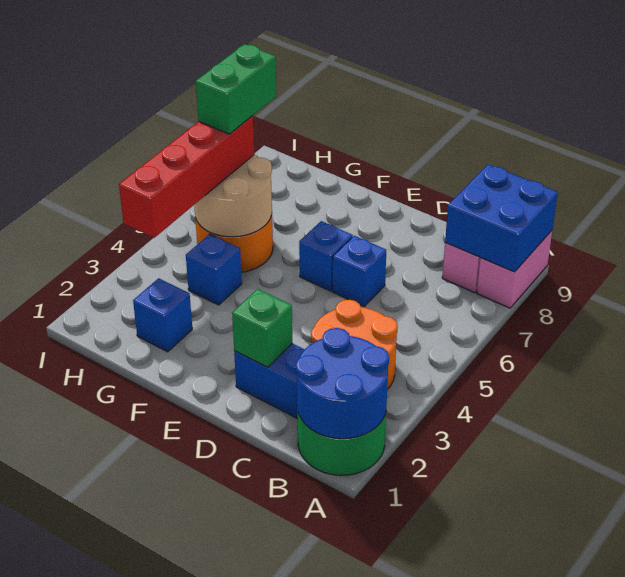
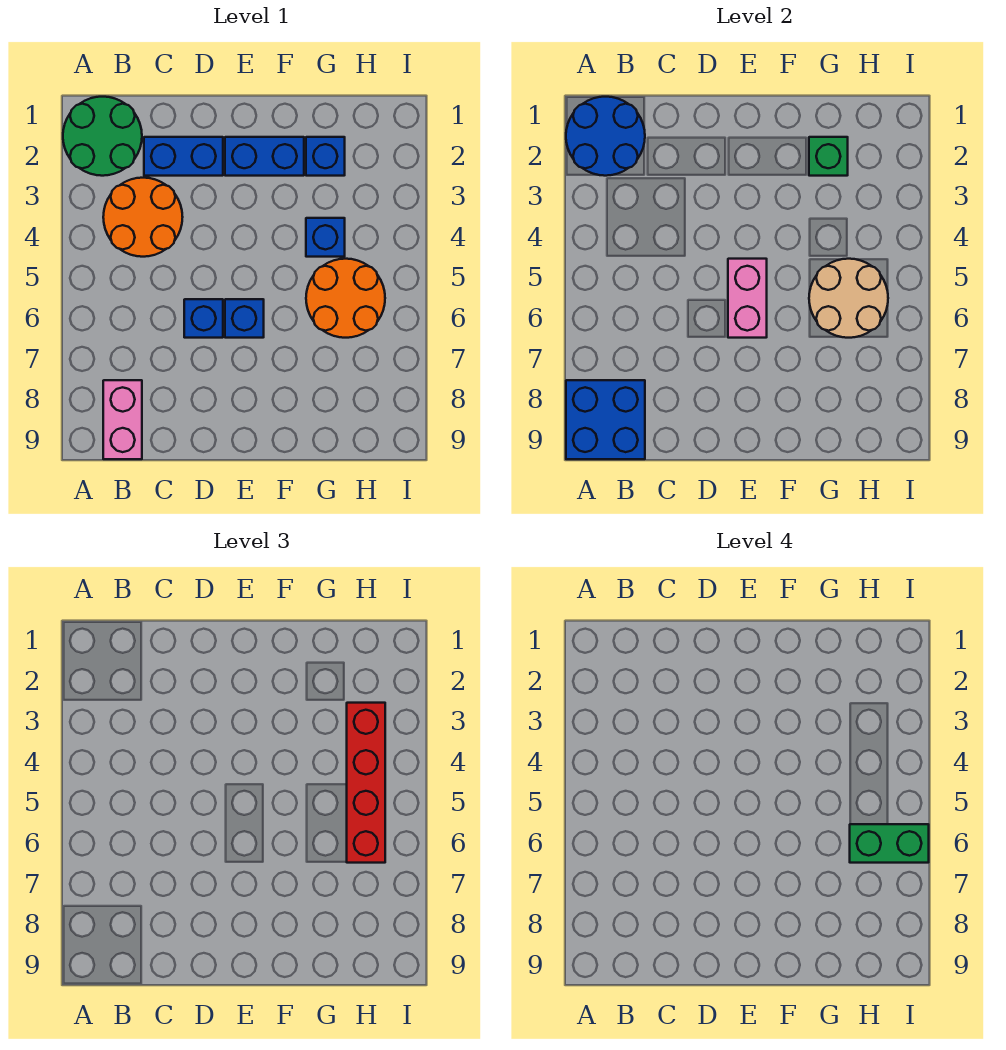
pink 1x2 brick [477,231,552,308] -> pink 1x2 brick moved to [728,259,767,338]
green 1x1 brick [232,289,292,367] -> green 1x1 brick moved to [809,137,848,176]
none -> blue 1x2 brick [225,137,304,176]
green 1x2 brick [196,44,277,134] -> green 1x2 brick turned to [850,824,929,863]

